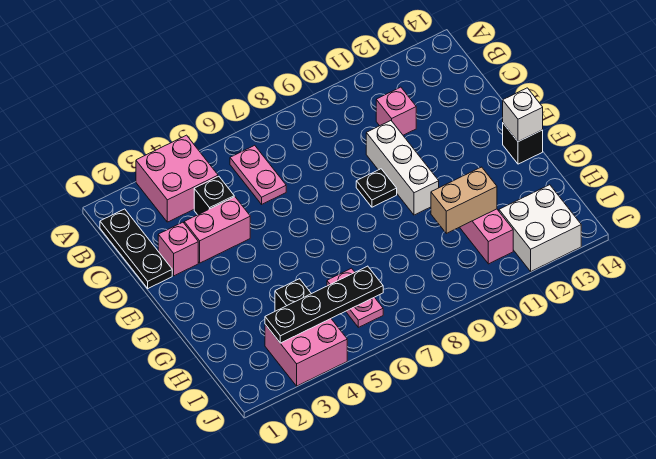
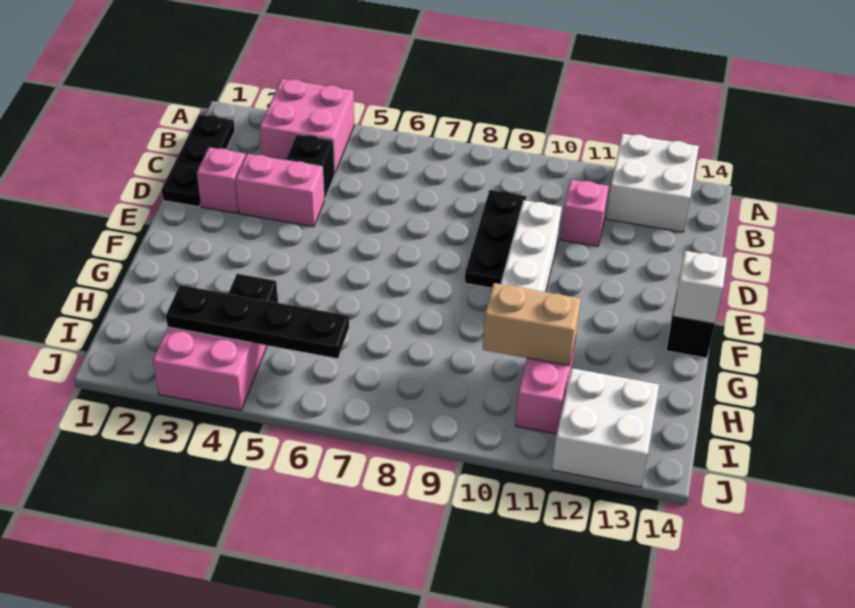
none -> white 2x2 brick [606,134,699,232]
pink 1x2 plate [230,145,286,204] -> none
black 1x1 plate [356,169,397,207] -> black 1x3 plate [465,190,527,288]
pink 1x2 plate [327,268,383,327] -> none

